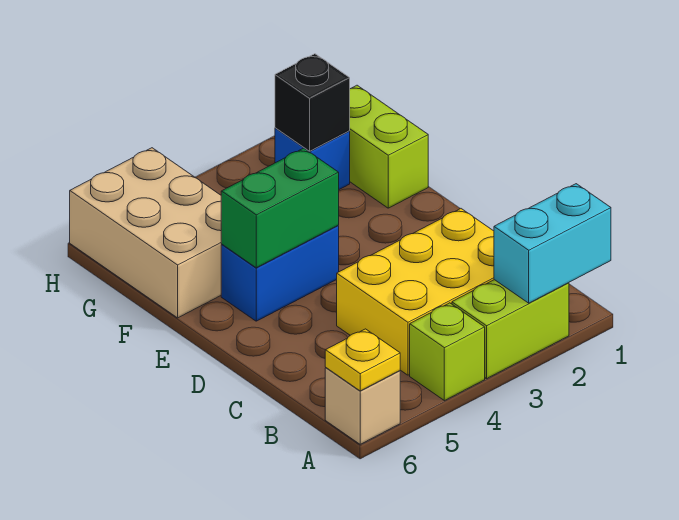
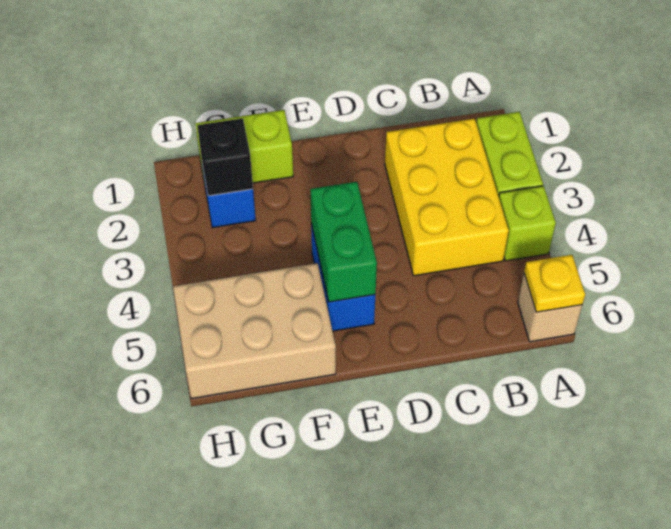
cyan 1x2 brick [494,184,611,303] -> none

